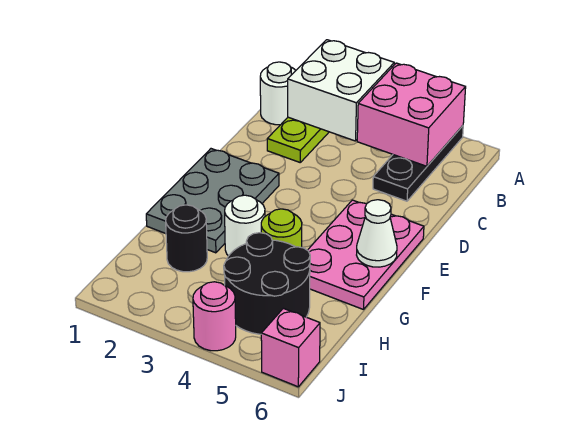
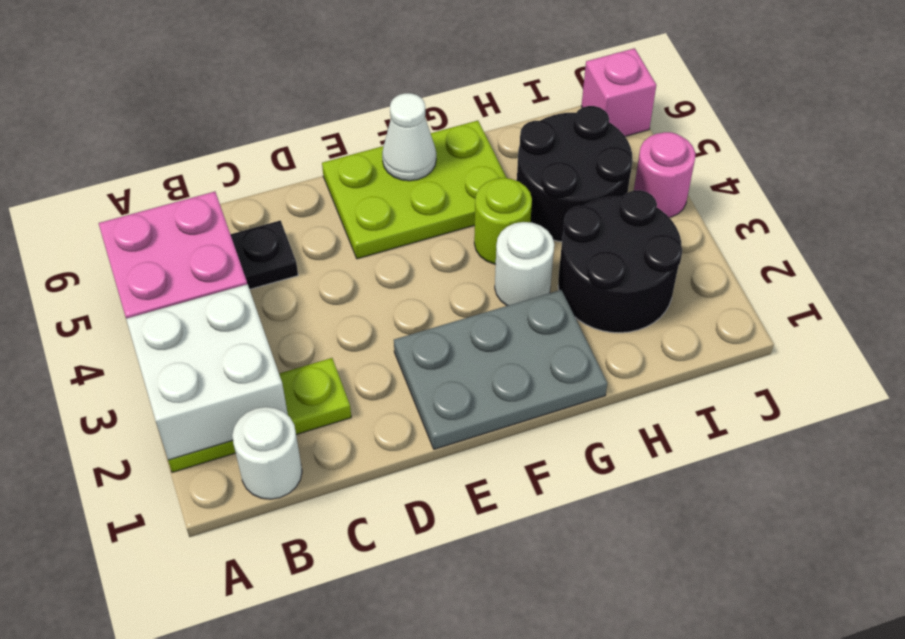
pink 2x3 plate [308,200,424,310] -> lime 2x3 plate [322,121,506,259]
black 1x1 round brick [166,205,207,272] -> black 2x2 round brick [558,190,682,333]

